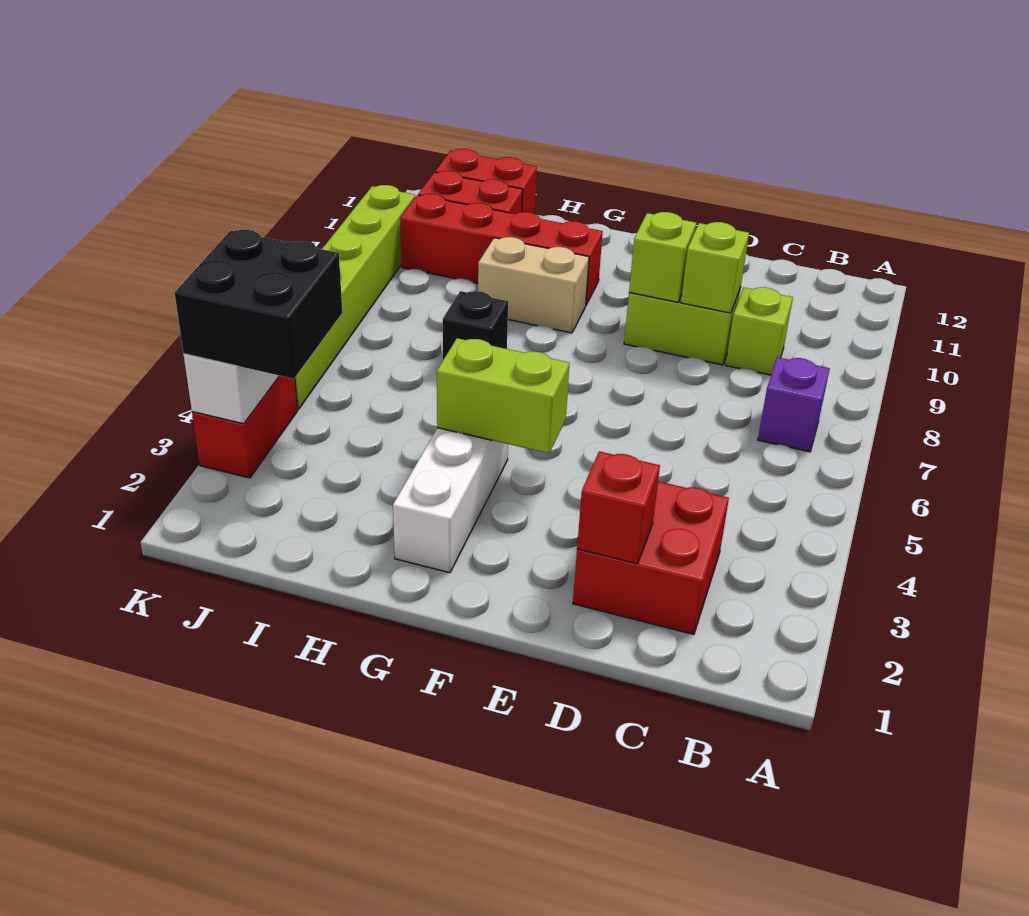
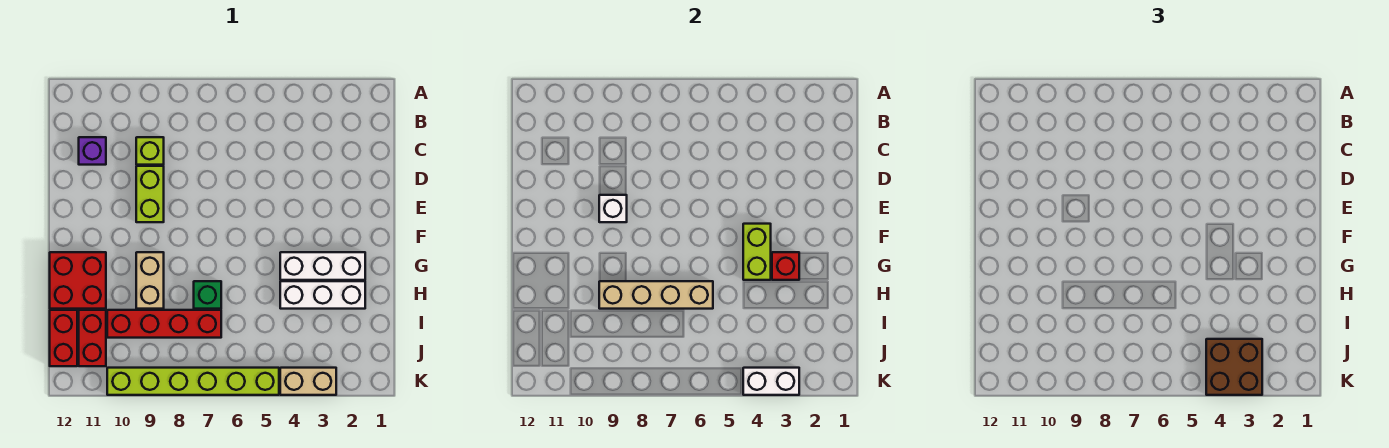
purple 1x1 brick [758,357,830,452] -> purple 1x1 brick moved to [79,137,106,165]
red 2x2 brick [573,481,729,634] -> red 2x2 brick moved to [50,252,106,309]
red 1x1 brick [577,451,660,564] -> red 1x1 brick moved to [772,252,799,280]
lime 1x1 brick [681,222,749,313] -> none
lime 1x1 brick [629,212,696,302] -> white 1x1 brick [599,195,627,222]
red 1x4 brick [400,194,603,305] -> red 1x4 brick turned to [107,310,221,338]
none -> white 1x3 brick [280,281,365,309]
none -> tan 1x4 brick [599,281,713,309]
black 1x1 brick [443,291,508,360] -> green 1x1 brick [194,281,221,309]
black 2x2 brick [175,230,342,379] -> brown 2x2 brick [1206,339,1262,395]
red 1x2 brick [192,376,297,478] -> tan 1x2 brick [280,368,336,395]

